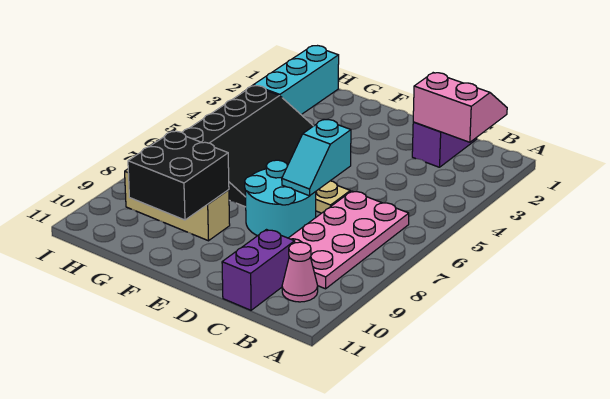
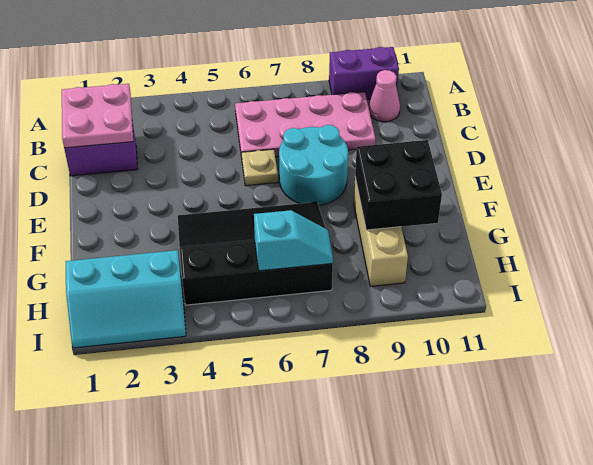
pink 2x2 slope [413,73,507,142] -> pink 2x2 plate [62,84,133,148]
purple 1x2 brick [222,230,295,310] -> purple 1x2 brick moved to [329,47,399,99]
cyan 1x2 slope [282,119,351,196] -> cyan 1x2 slope moved to [254,210,333,271]

